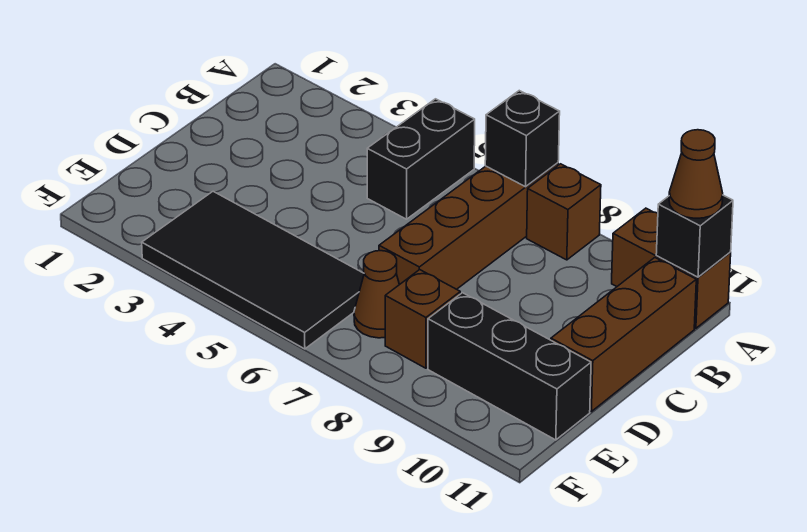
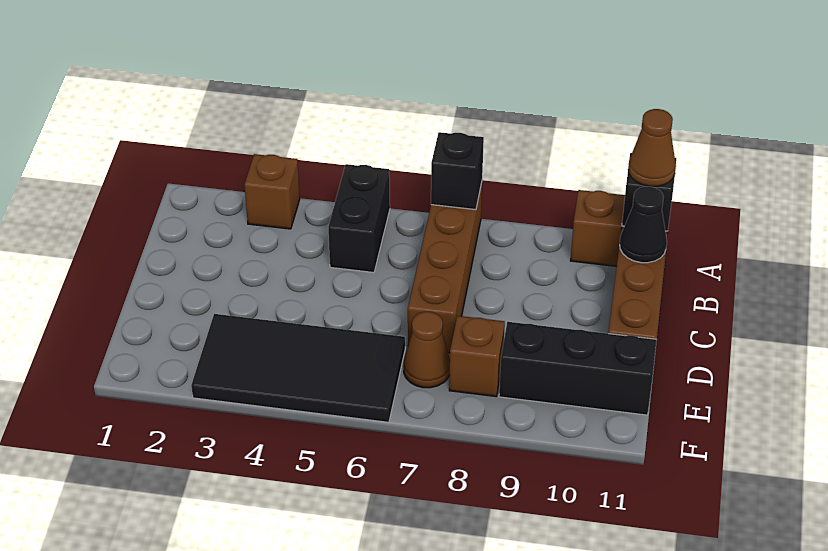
brown 1x1 brick [527,164,601,260] -> brown 1x1 brick moved to [244,154,300,229]
none -> black 1x1 cone [620,187,667,263]

